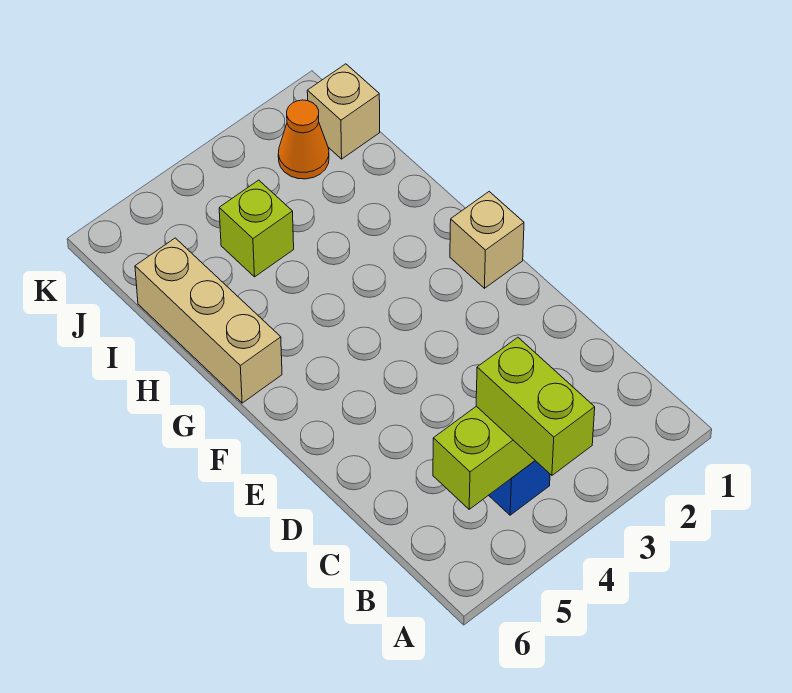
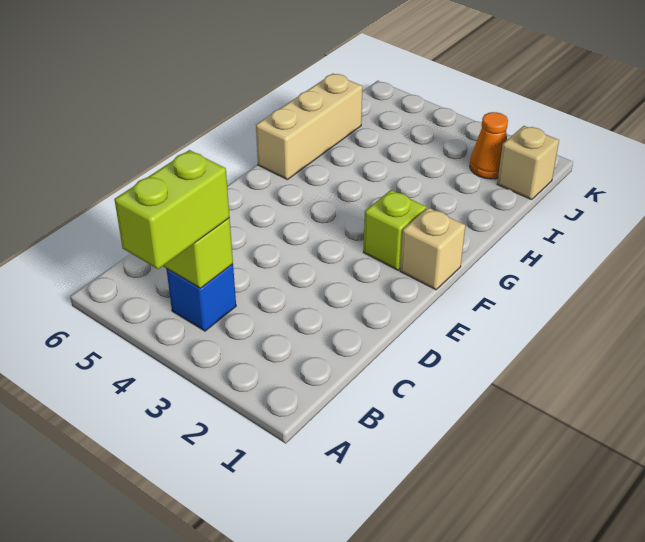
lime 1x1 brick [219,180,294,277] -> lime 1x1 brick moved to [363,190,426,270]

